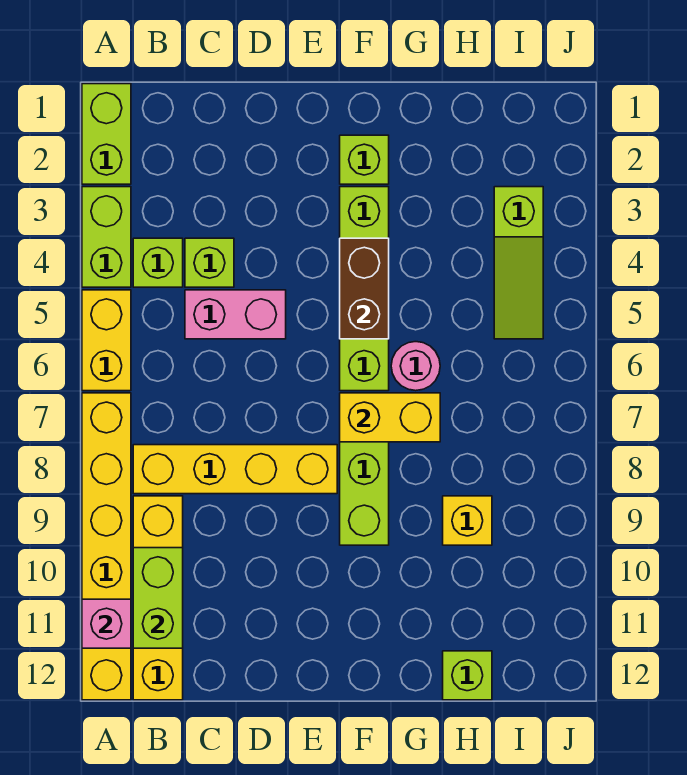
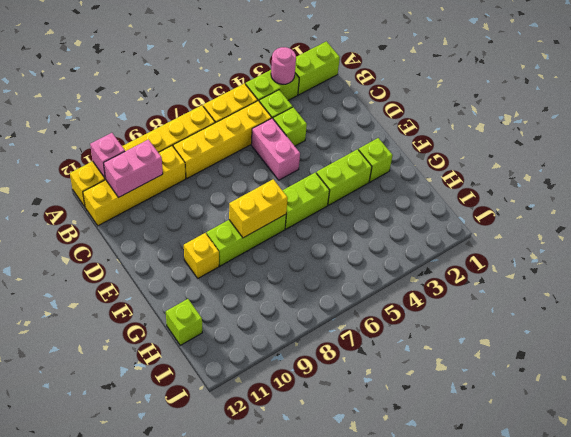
yellow 1x4 brick [133,445,337,494] -> yellow 1x4 brick turned to [173,101,272,178]
lime 1x2 brick [133,548,183,648] -> pink 1x2 brick [104,140,163,198]
brown 1x2 brick [340,238,389,339] -> none
yellow 1x2 brick [340,393,440,442] -> yellow 1x2 brick turned to [229,179,288,238]
pink 1x1 round brick [391,342,440,391] -> pink 1x1 round brick moved to [271,47,296,84]
yellow 1x1 brick [443,496,492,545] -> yellow 1x1 brick moved to [184,233,219,278]
lime 1x3 slope [494,187,543,339] -> none

